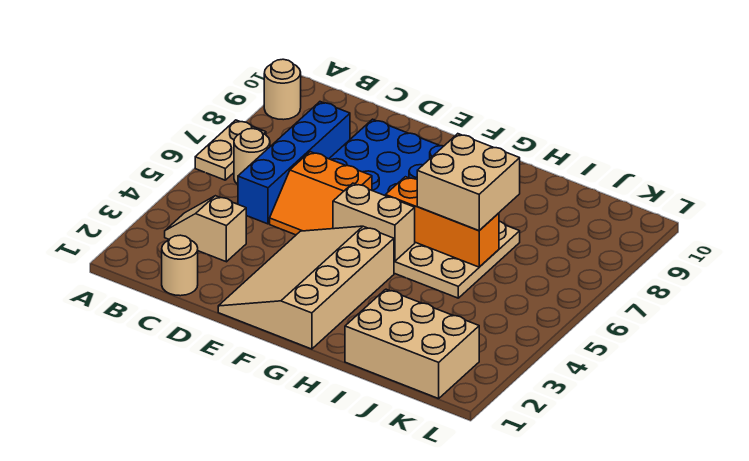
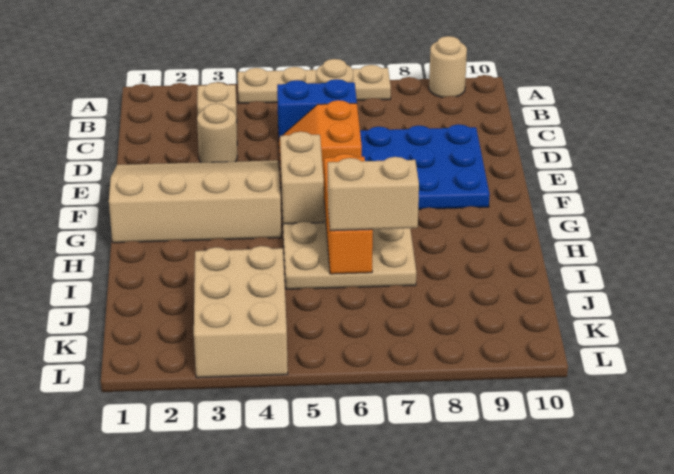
tan 1x2 plate [195,120,266,180] -> tan 1x4 plate [238,65,391,103]
tan 1x1 round brick [162,235,198,296] -> tan 1x1 round brick moved to [197,103,237,163]
blue 1x4 brick [238,102,350,224] -> blue 1x2 brick [277,79,357,138]
tan 2x2 brick [417,134,520,230] -> tan 1x2 brick [328,157,419,231]
tan 2x3 brick [345,289,479,399] -> tan 2x3 brick moved to [194,246,288,378]

